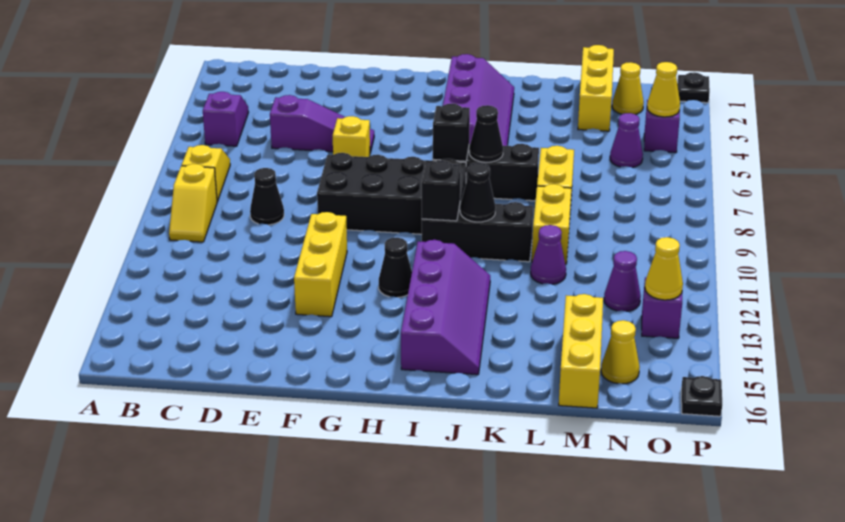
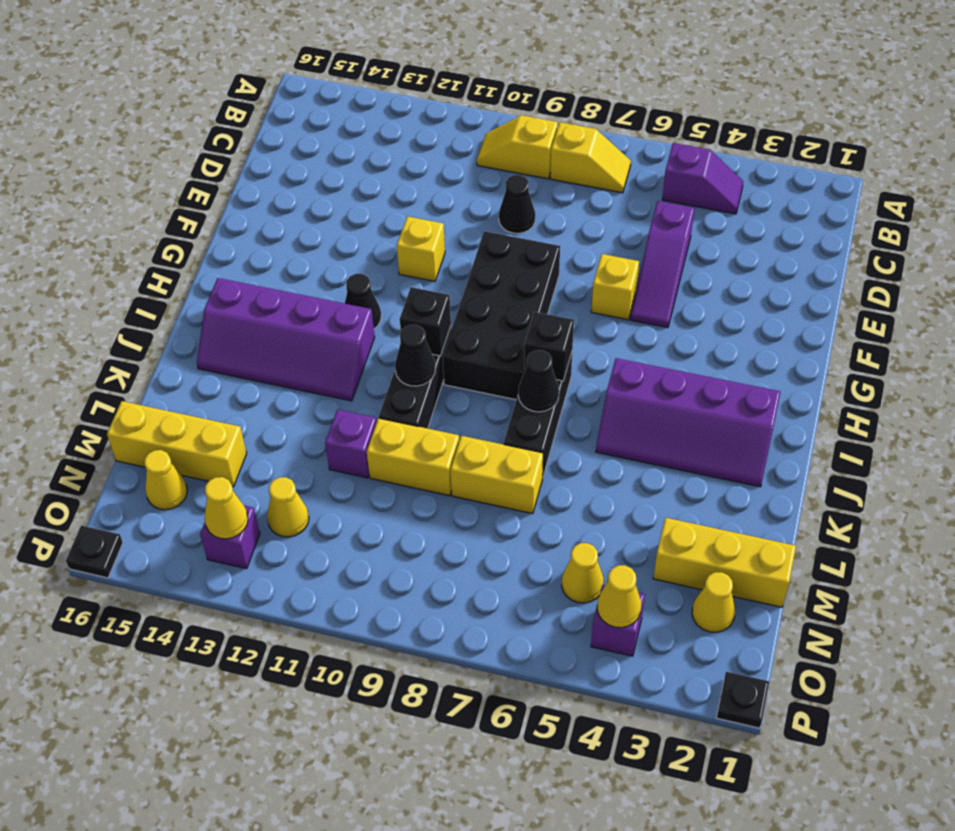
yellow 1x3 brick [294,212,347,317] -> yellow 1x1 brick [397,216,445,281]
purple 1x1 cone [531,225,566,284] -> purple 1x1 brick [325,409,377,478]
purple 1x1 cone [610,113,643,168] -> yellow 1x1 cone [562,543,604,603]
purple 1x1 cone [604,251,641,311] -> yellow 1x1 cone [267,477,309,537]

